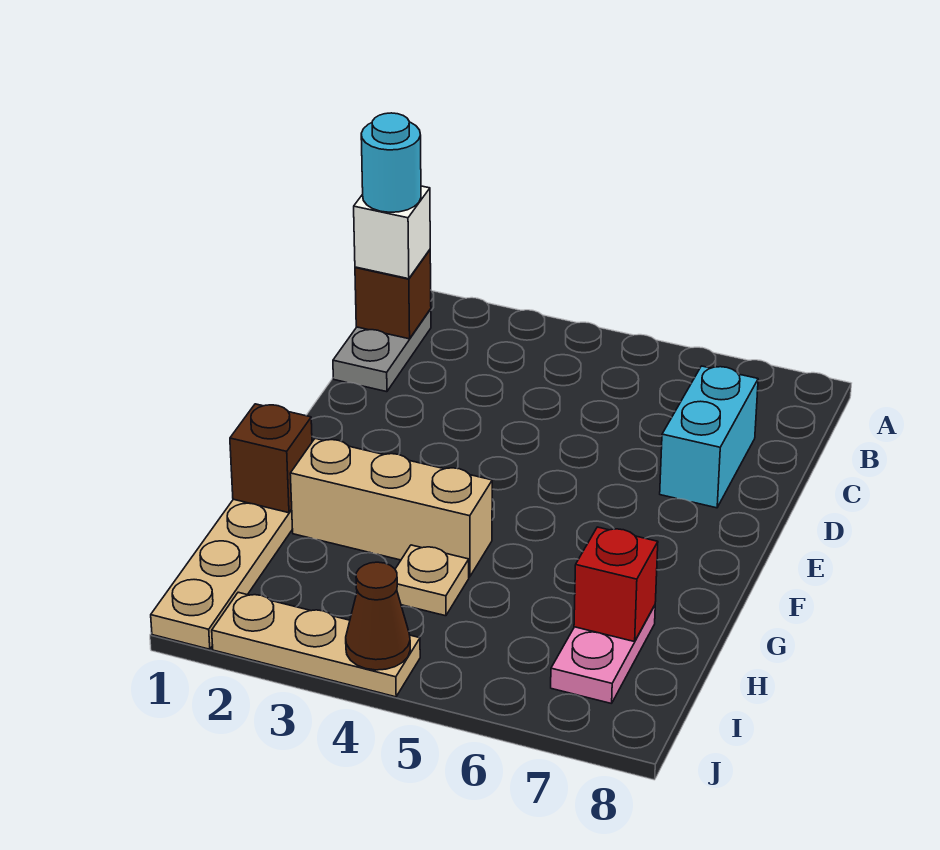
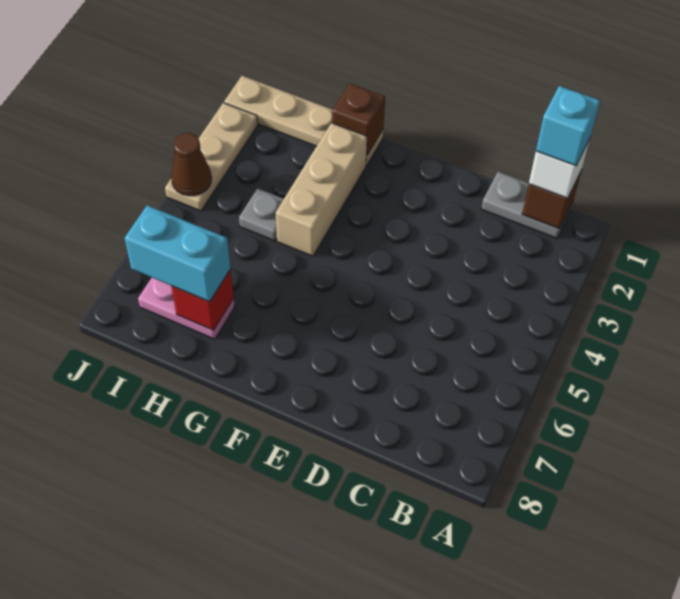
cyan 1x1 round brick [361,113,421,212] -> cyan 1x1 brick [536,86,600,166]
cyan 1x2 brick [660,366,758,508] -> cyan 1x2 brick moved to [125,205,230,302]
tan 1x1 plate [395,545,469,616] -> grey 1x1 plate [239,188,284,241]

